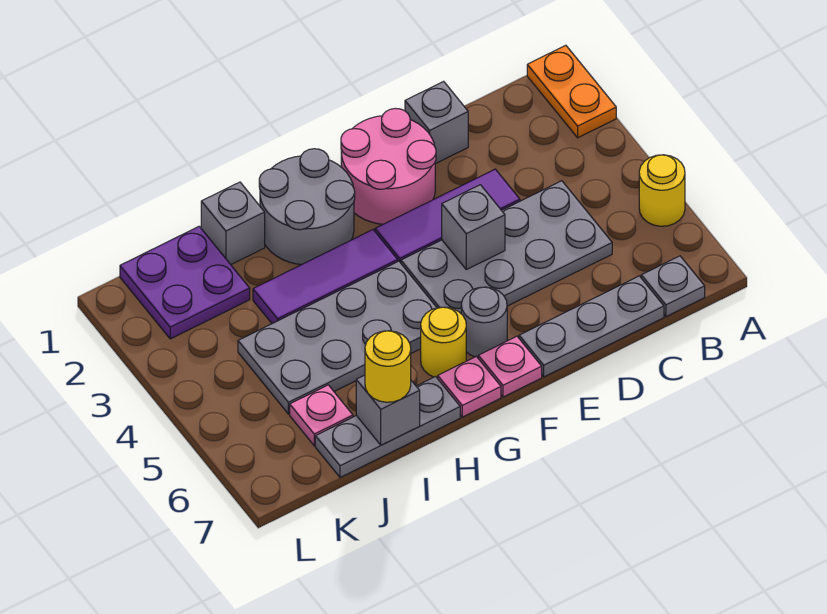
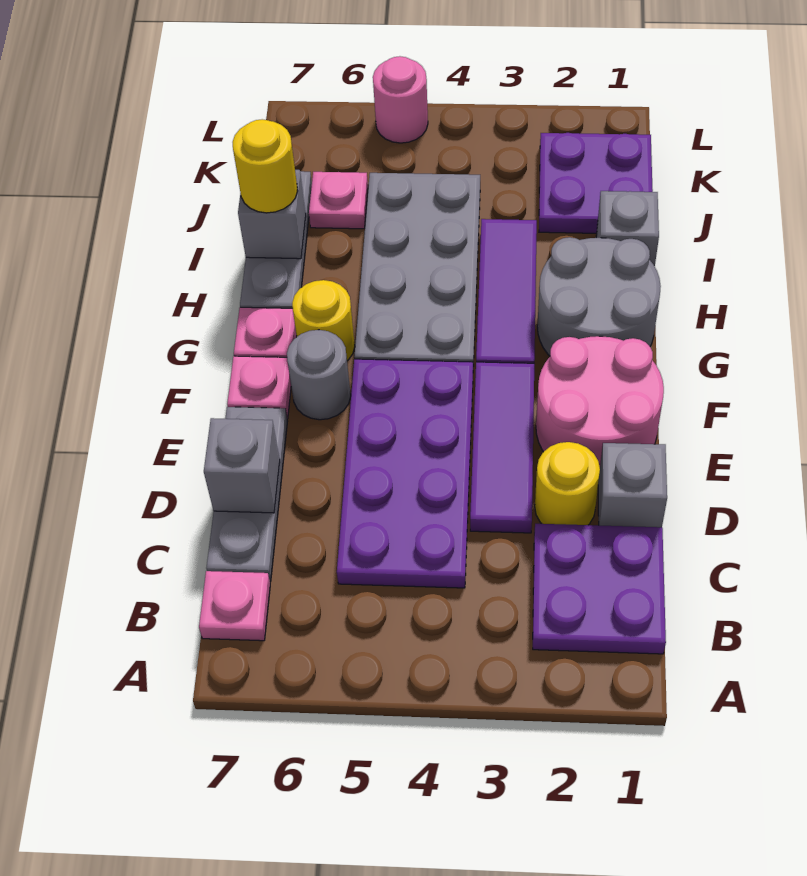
orange 1x2 plate [527,45,616,138] -> none
yellow 1x1 round brick [639,155,685,226] -> yellow 1x1 round brick moved to [535,442,600,525]
none -> purple 2x2 plate [533,524,666,654]
grey 1x1 plate [641,256,705,317] -> pink 1x1 plate [199,571,270,641]
grey 2x4 plate [401,181,612,313] -> purple 2x4 plate [337,359,473,588]
grey 1x1 brick [442,185,505,270] -> grey 1x1 brick moved to [204,418,280,513]
none -> pink 1x1 round brick [373,56,428,143]

